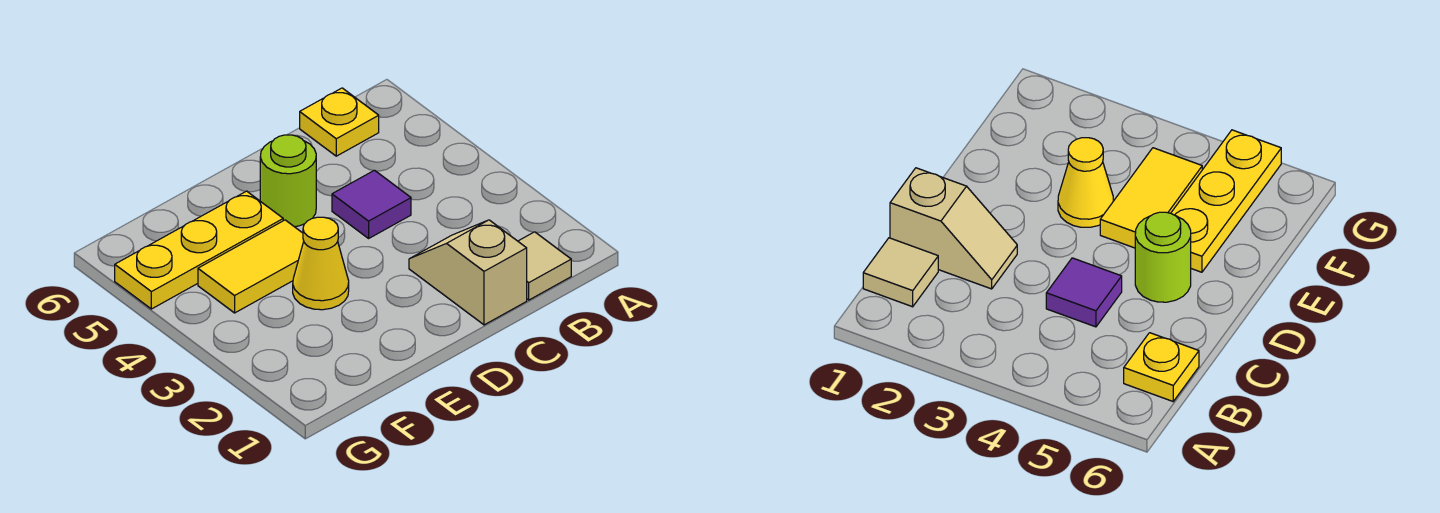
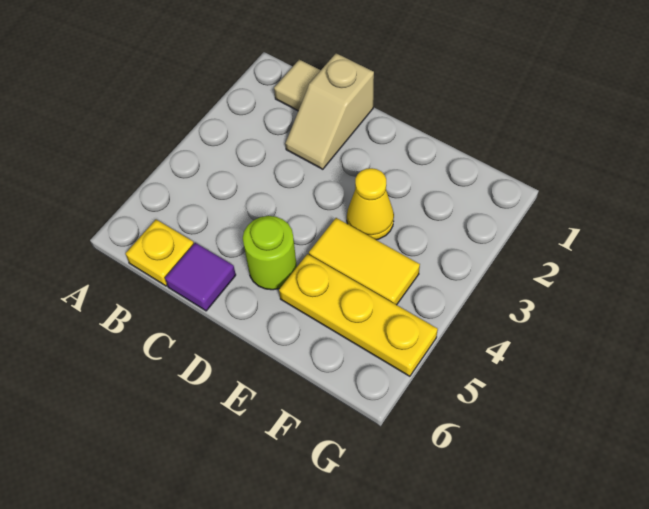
purple 1x1 tile [332,170,411,238] -> purple 1x1 tile moved to [165,243,236,311]

